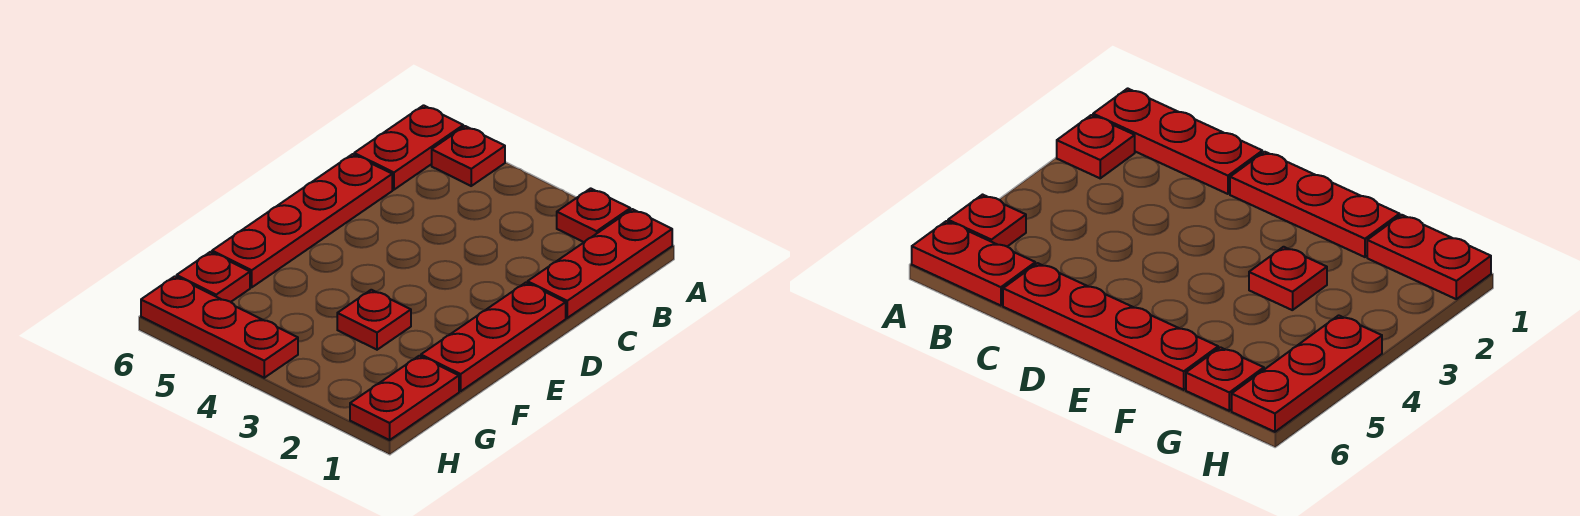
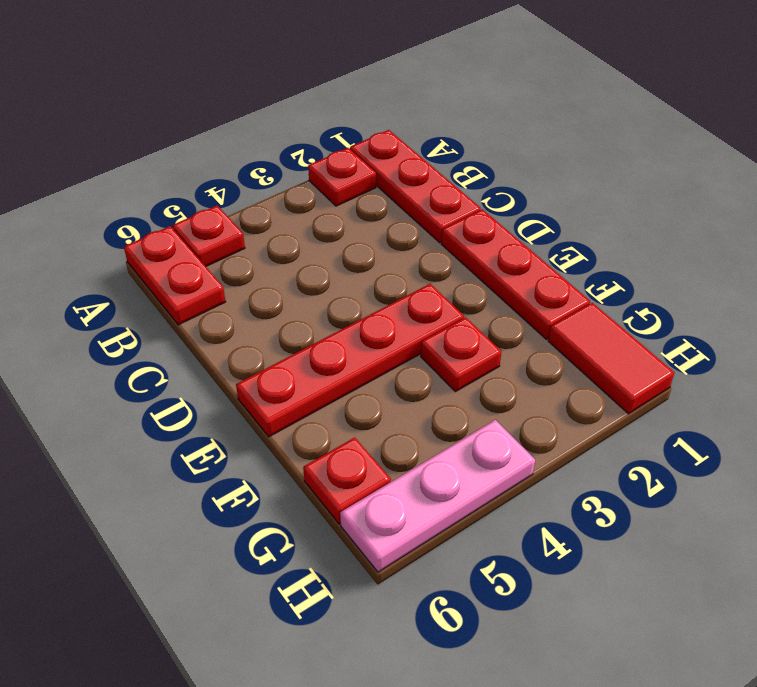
red 1x4 plate [212,154,392,287] -> red 1x4 plate turned to [236,284,464,437]
red 1x2 plate [350,356,459,440] -> red 1x2 tile [548,303,674,414]
red 1x3 plate [141,276,298,378] -> pink 1x3 plate [340,420,535,572]

